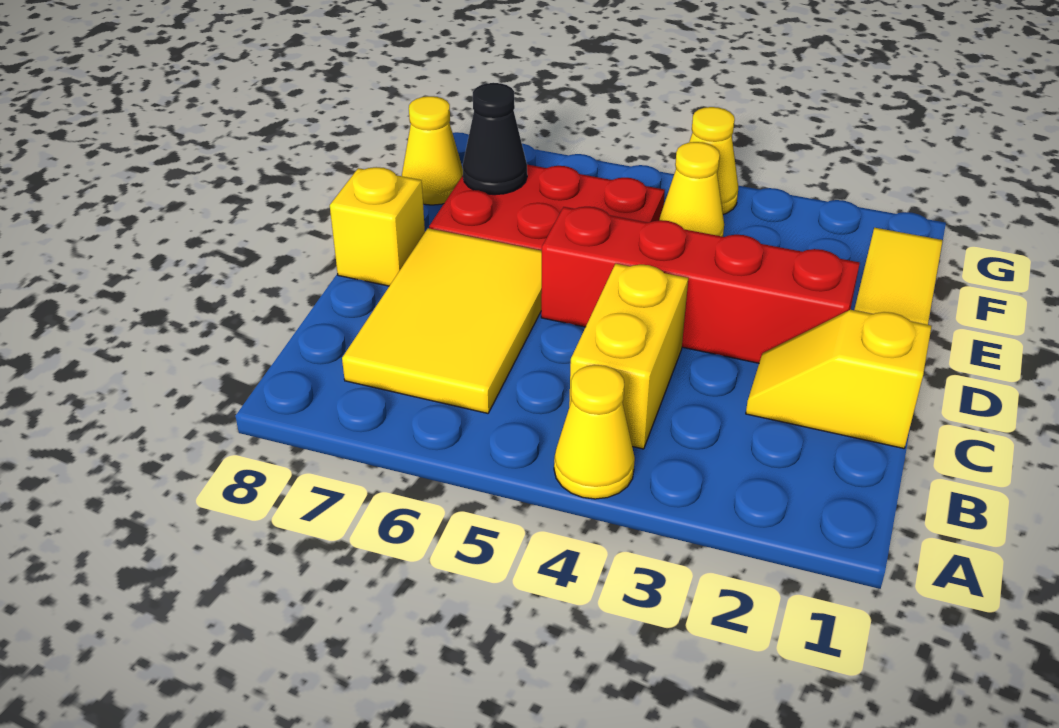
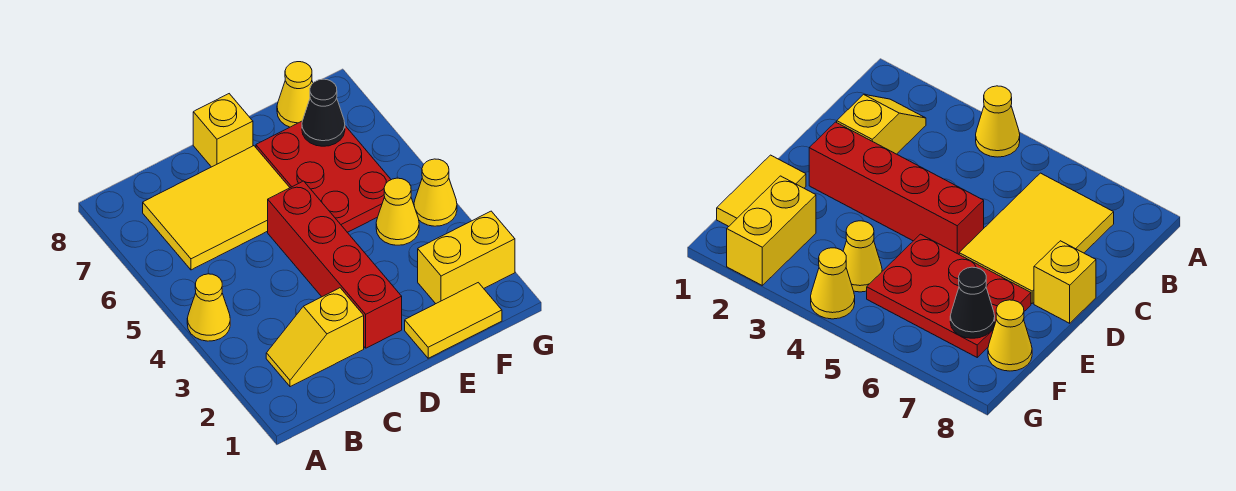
yellow 1x2 brick [569,264,688,449] -> yellow 1x2 brick moved to [418,211,515,304]
yellow 1x2 slope [746,310,932,448] -> yellow 1x2 slope turned to [266,288,364,387]

